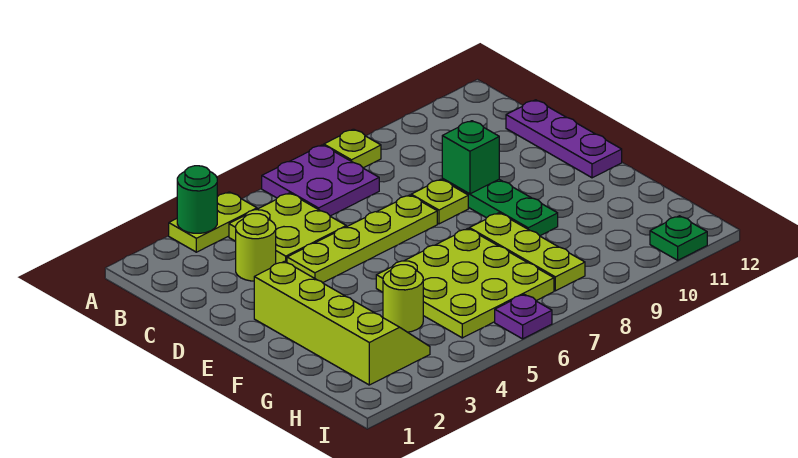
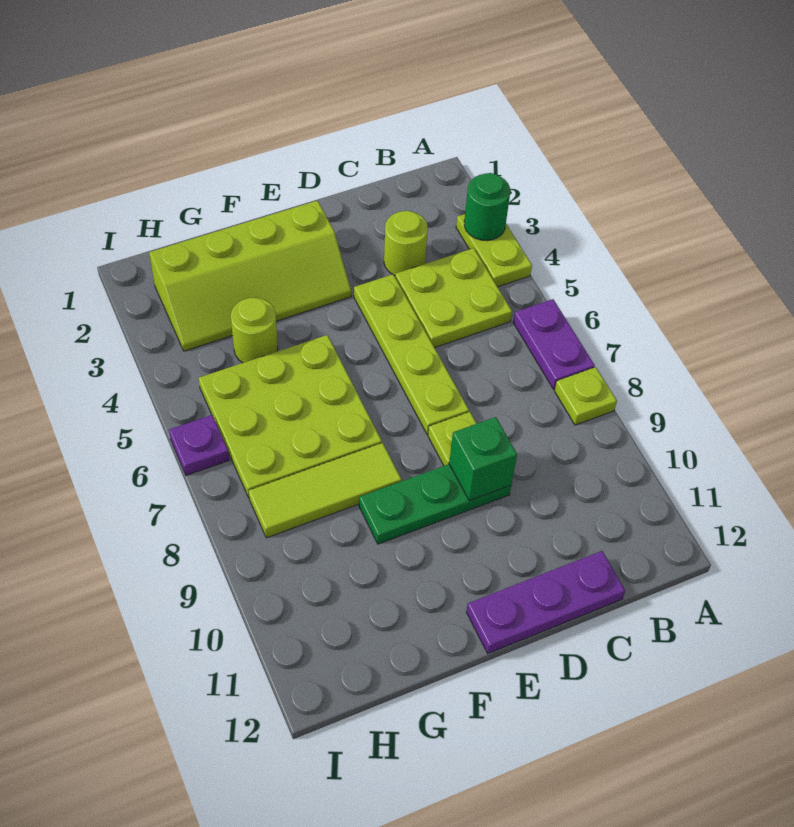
purple 2x2 plate [262,145,379,216] -> purple 1x2 plate [513,299,595,389]
lime 1x3 plate [469,213,585,291] -> lime 1x3 tile [249,443,401,538]
green 1x1 plate [650,216,707,260] -> none

